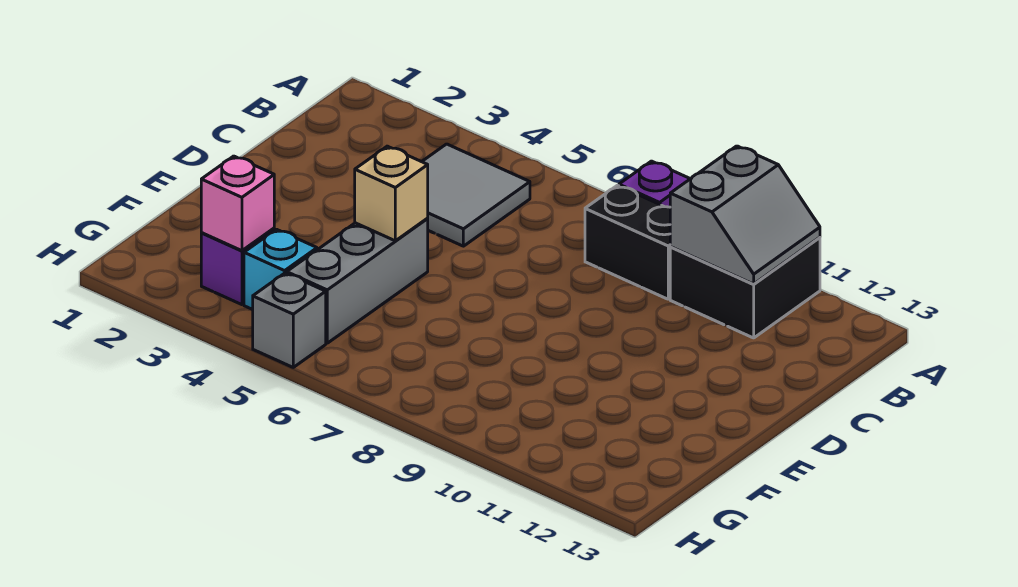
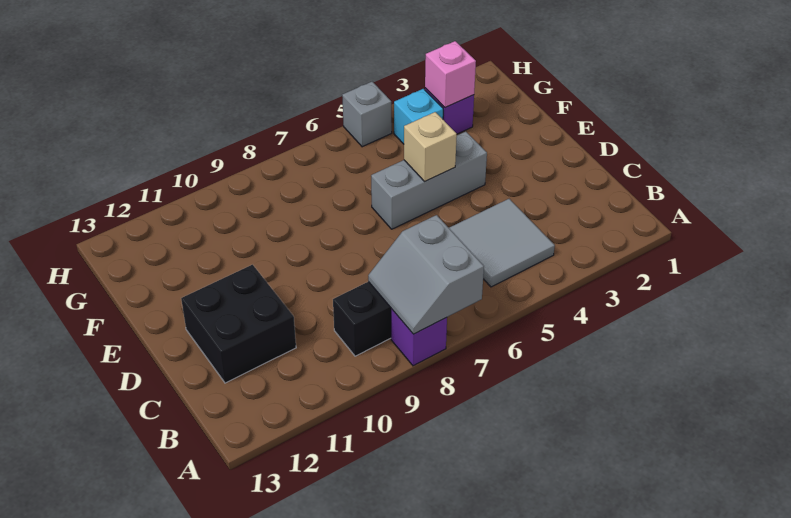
black 2x2 brick [670,237,820,338] -> black 2x2 brick moved to [181,265,296,383]
grey 2x2 slope [670,146,820,284] -> grey 2x2 slope moved to [368,215,484,334]
grey 1x3 brick [287,219,428,343] -> grey 1x3 brick turned to [371,132,487,229]

